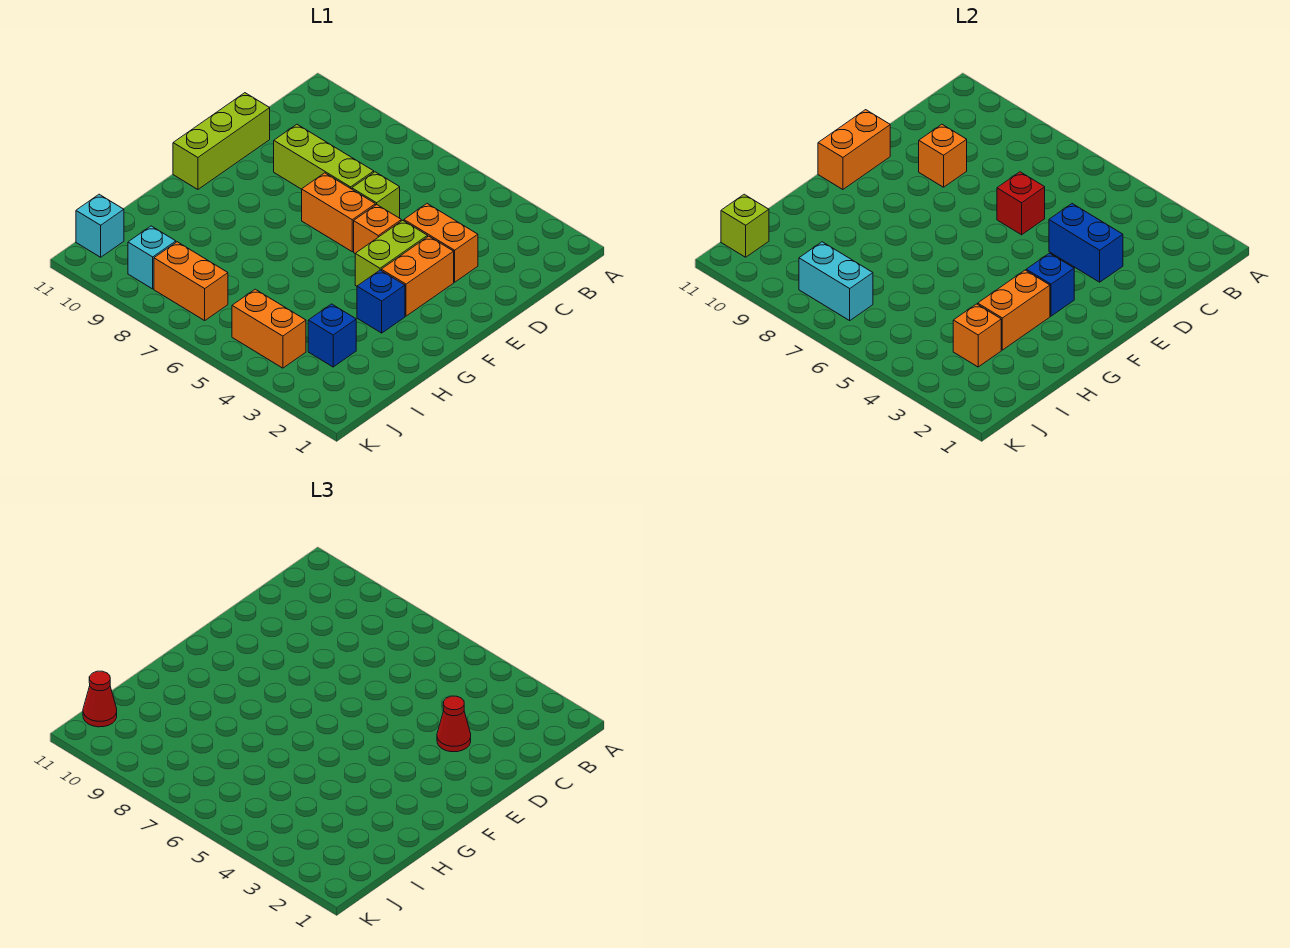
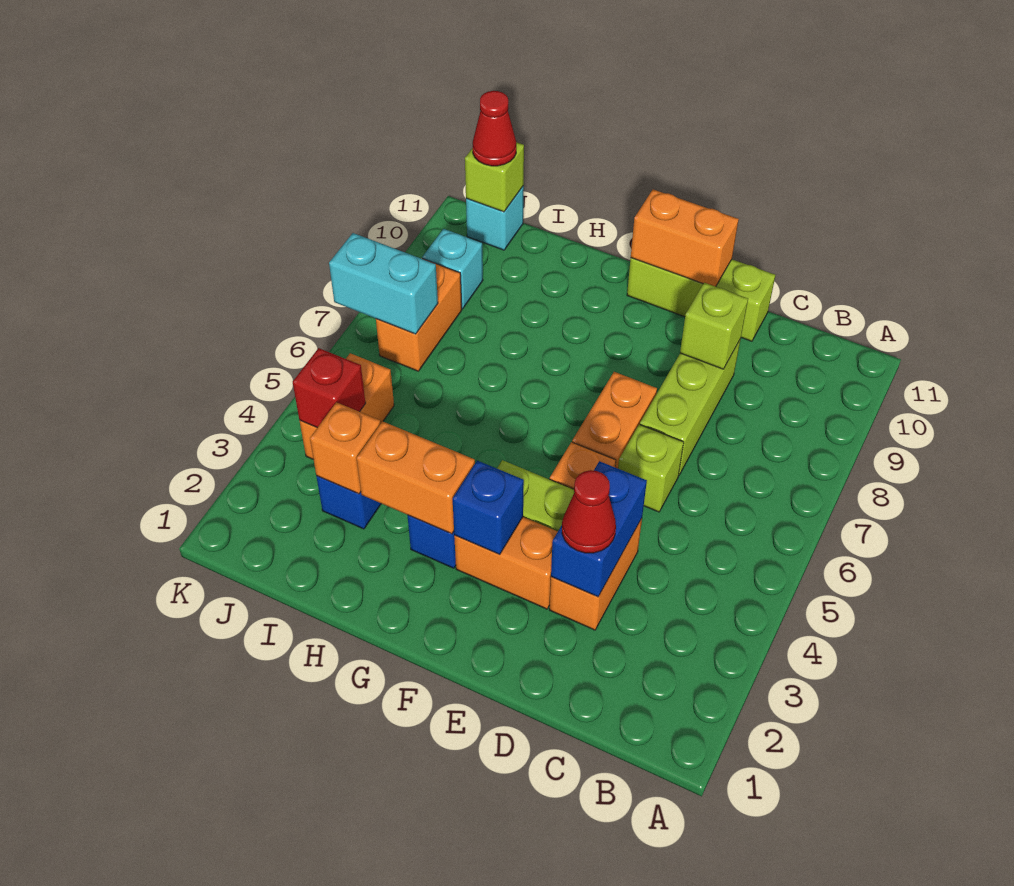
red 1x1 brick [997,172,1045,235] -> red 1x1 brick moved to [293,348,366,428]
orange 1x1 brick [919,124,967,187] -> lime 1x1 brick [680,283,748,369]
cyan 1x2 brick [799,242,873,320] -> cyan 1x2 brick turned to [329,233,438,334]

